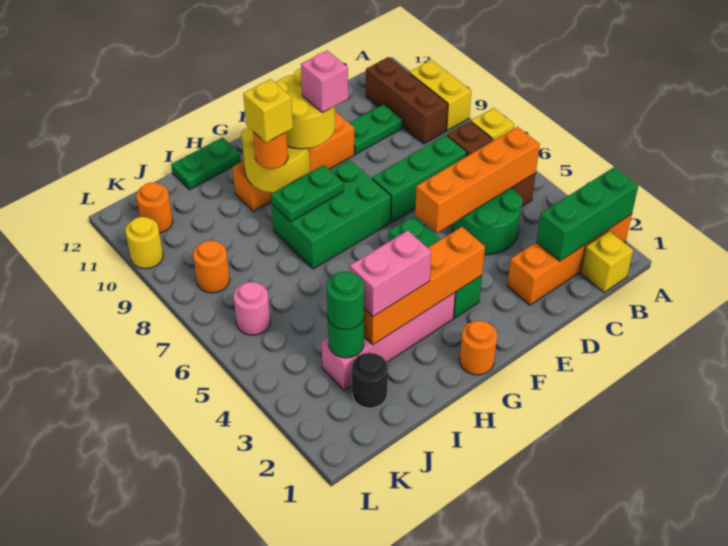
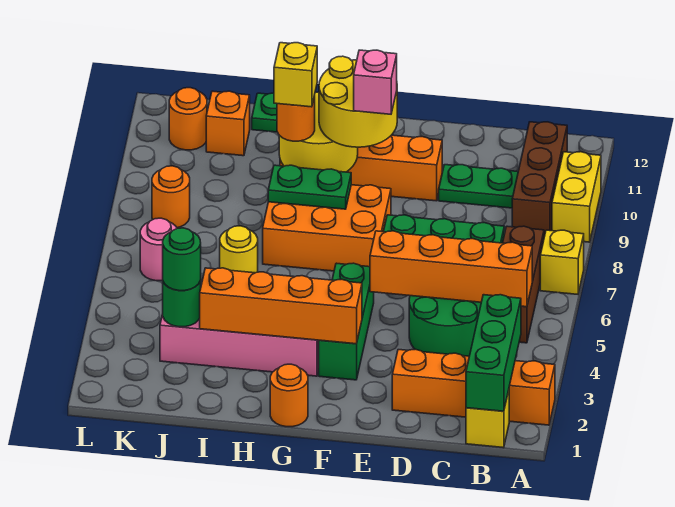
green 1x3 brick [536,167,638,261] -> green 1x3 brick turned to [466,295,521,411]
green 2x3 brick [272,160,391,269] -> orange 2x3 brick [263,185,391,271]
pink 1x2 brick [350,231,431,317] -> none
black 1x1 round brick [352,353,388,408] -> none
none -> orange 1x1 brick [206,91,250,156]
yellow 1x1 round brick [125,217,163,269] -> yellow 1x1 round brick moved to [220,226,258,273]

